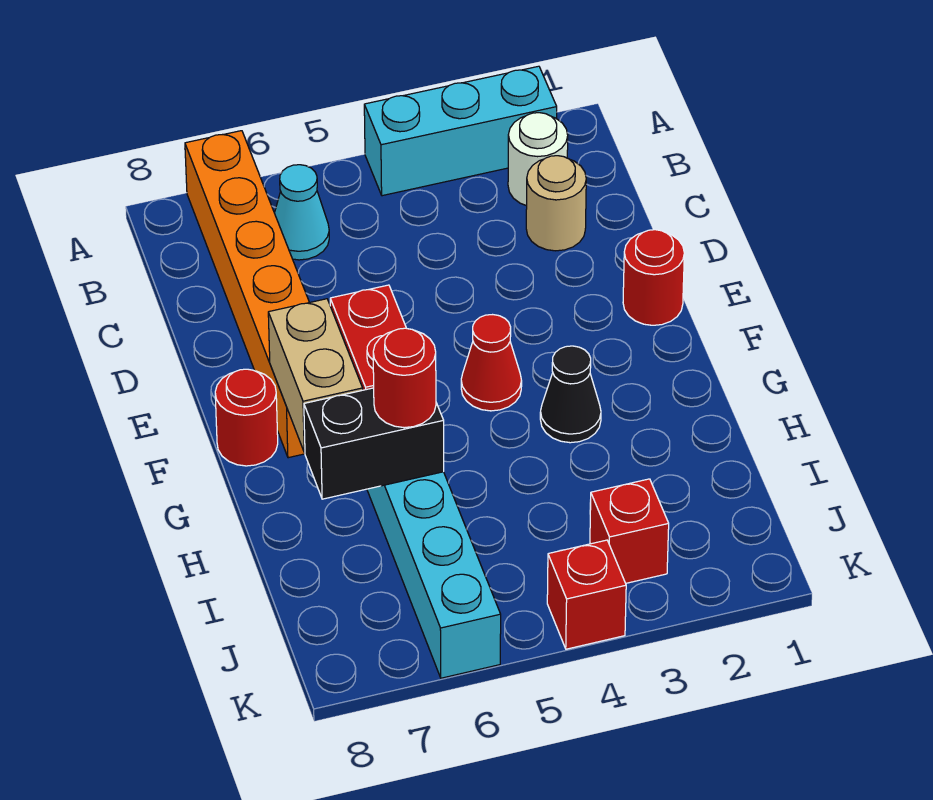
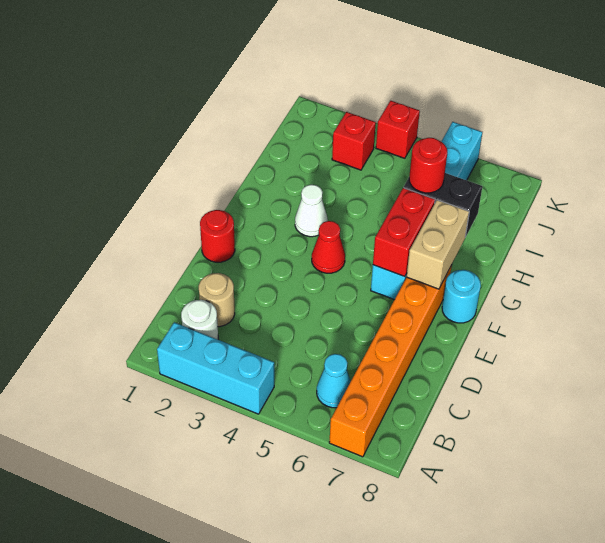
red 1x1 round brick [215,369,278,466] -> cyan 1x1 round brick [442,270,481,323]
black 1x1 cone [540,346,601,443] -> white 1x1 cone [295,185,328,237]

